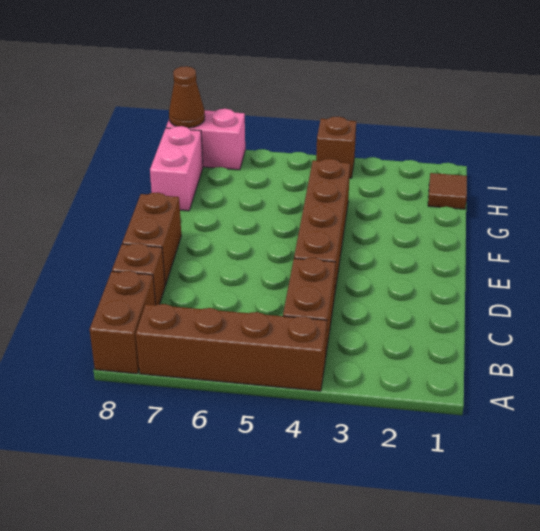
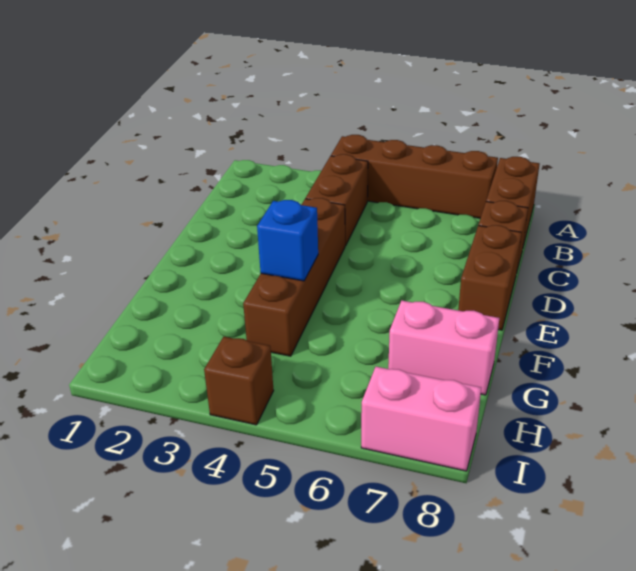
none -> blue 1x1 brick [257,200,318,281]
pink 1x2 brick [150,126,203,211] -> pink 1x2 brick turned to [388,300,499,395]
brown 1x1 tile [428,173,467,209] -> none
brown 1x1 cone [169,66,205,128] -> none

